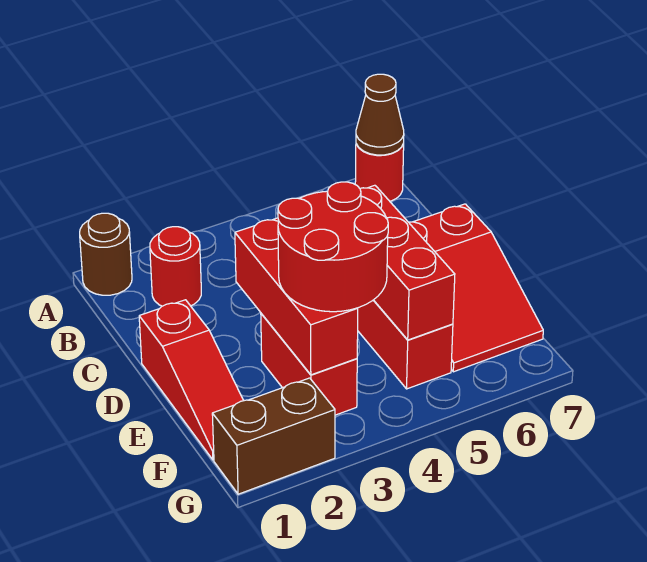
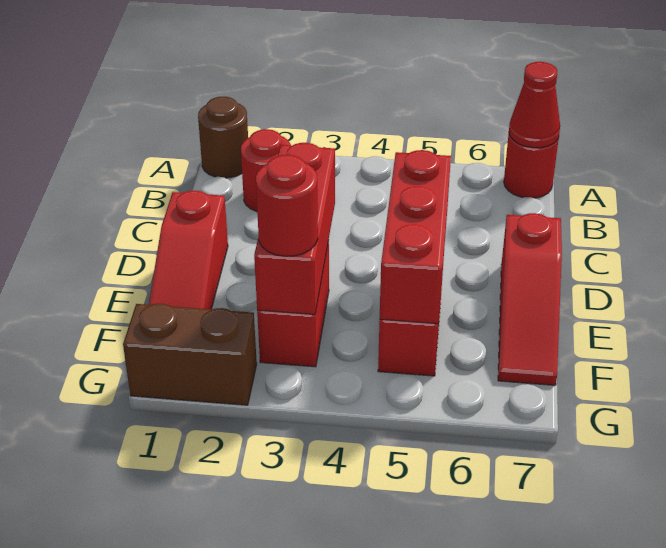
brown 1x1 cone [356,74,404,155] -> red 1x1 cone [509,62,560,148]
red 2x3 slope [409,204,543,372] -> red 1x3 slope [498,213,562,385]
red 2x2 round brick [278,182,388,312] -> red 1x1 round brick [256,155,318,256]

